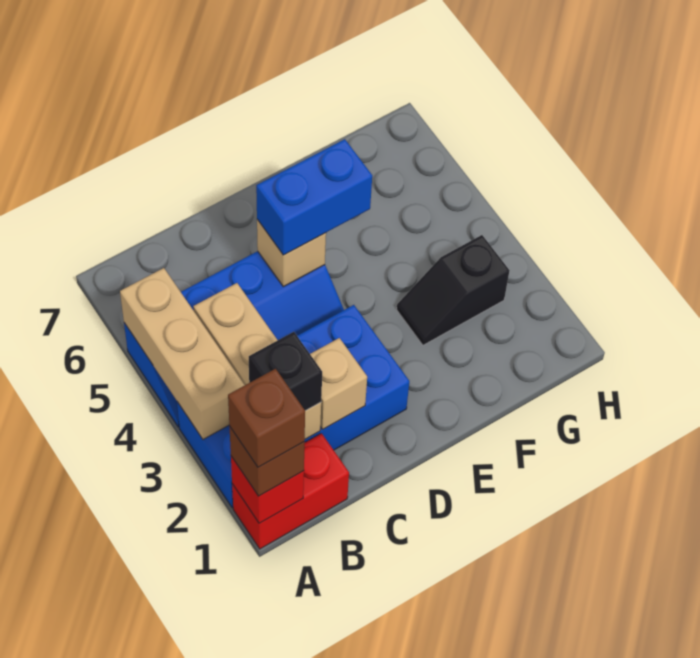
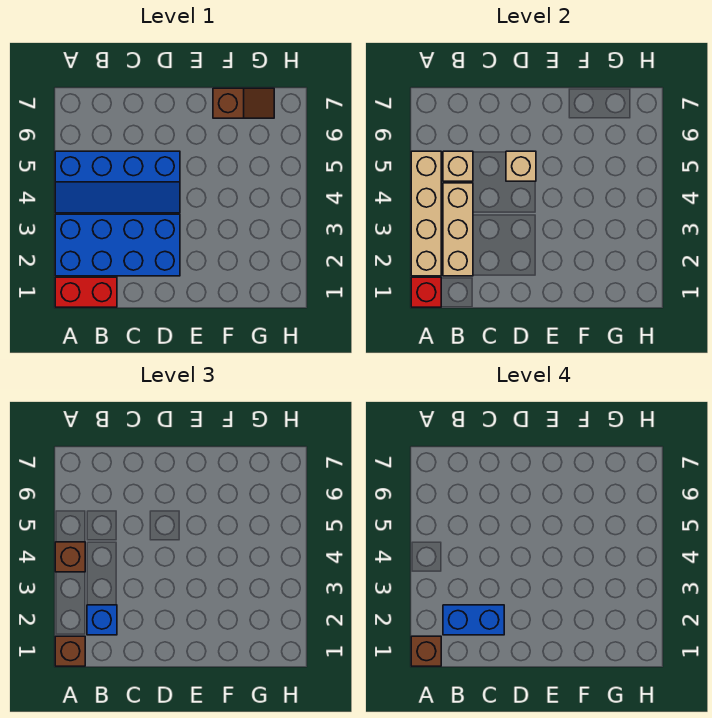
tan 1x3 brick [120,268,245,439] -> tan 1x4 brick [411,151,441,276]
none -> brown 1x1 brick [55,542,85,572]
black 1x1 brick [249,332,322,411] -> blue 1x1 brick [87,605,117,635]
tan 1x1 brick [310,338,367,429] -> tan 1x1 brick moved to [443,151,473,181]
blue 1x2 brick [256,139,372,255] -> blue 1x2 brick moved to [443,605,504,635]
black 1x2 slope [396,235,510,345] -> none
none -> brown 1x2 slope [213,88,274,118]

